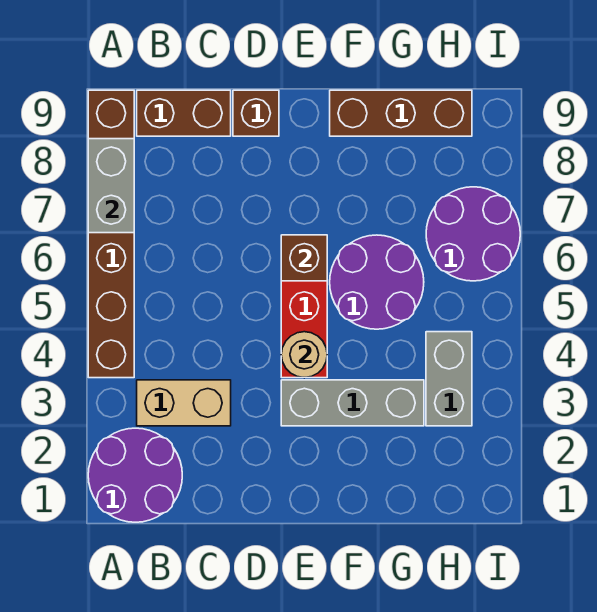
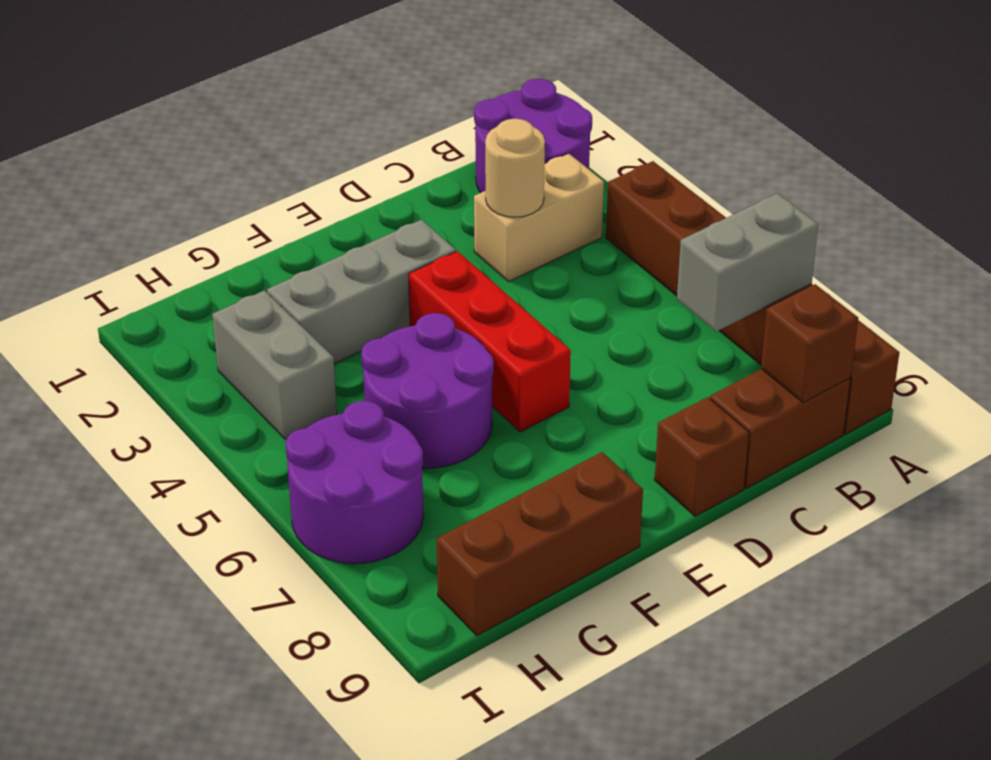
grey 1x2 brick [88,139,134,233] -> grey 1x2 brick turned to [677,193,818,332]
tan 1x1 round brick [281,332,327,378] -> tan 1x1 round brick moved to [485,119,545,217]
brown 1x1 brick [281,235,327,281] -> brown 1x1 brick moved to [761,284,858,403]

